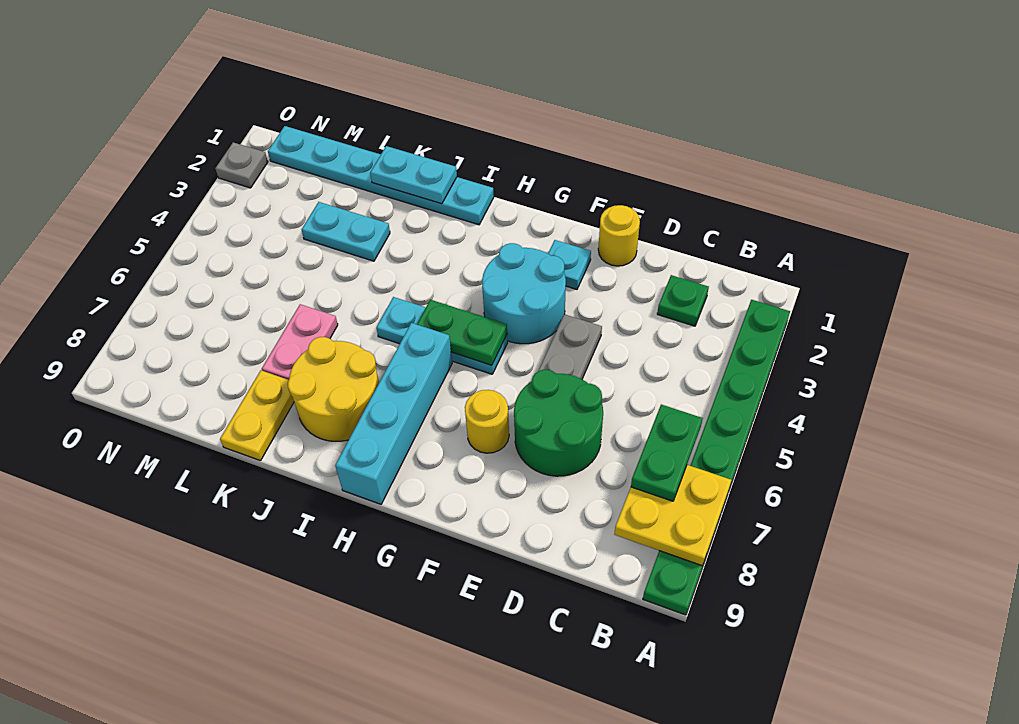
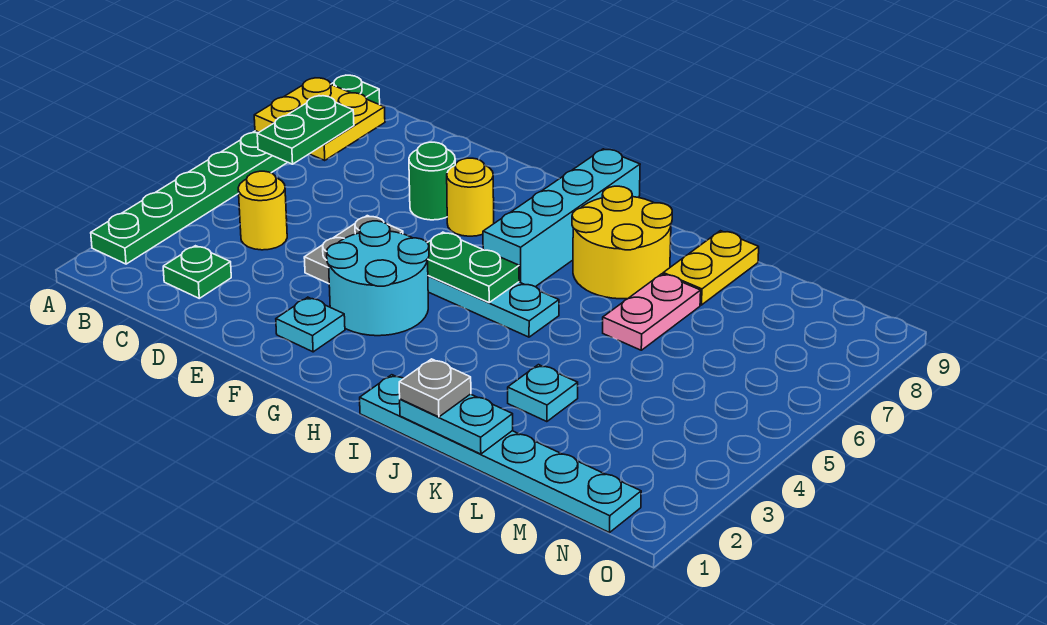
green 2x2 round brick [514,370,603,476] -> green 1x1 round brick [409,142,455,220]
yellow 1x1 round brick [598,205,640,266] -> yellow 1x1 round brick moved to [238,171,287,250]
cyan 1x2 plate [302,202,390,261] -> cyan 1x1 plate [508,365,578,422]
grey 1x1 plate [215,142,268,188] -> grey 1x1 plate moved to [399,359,471,417]

